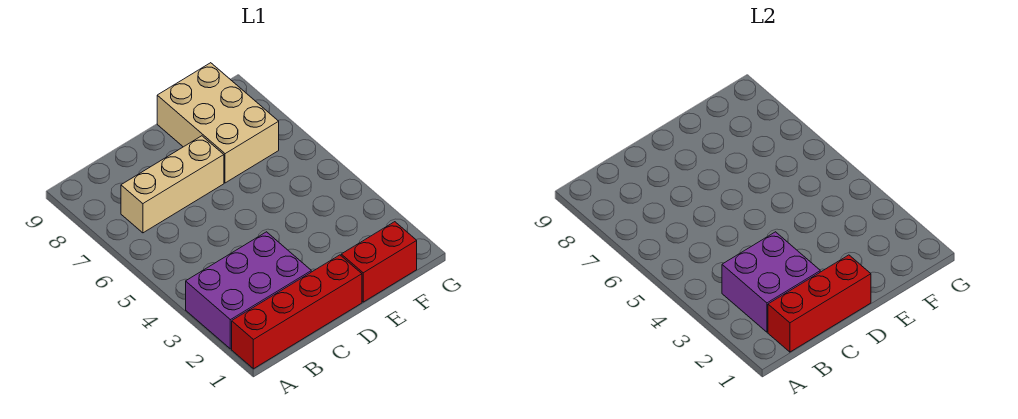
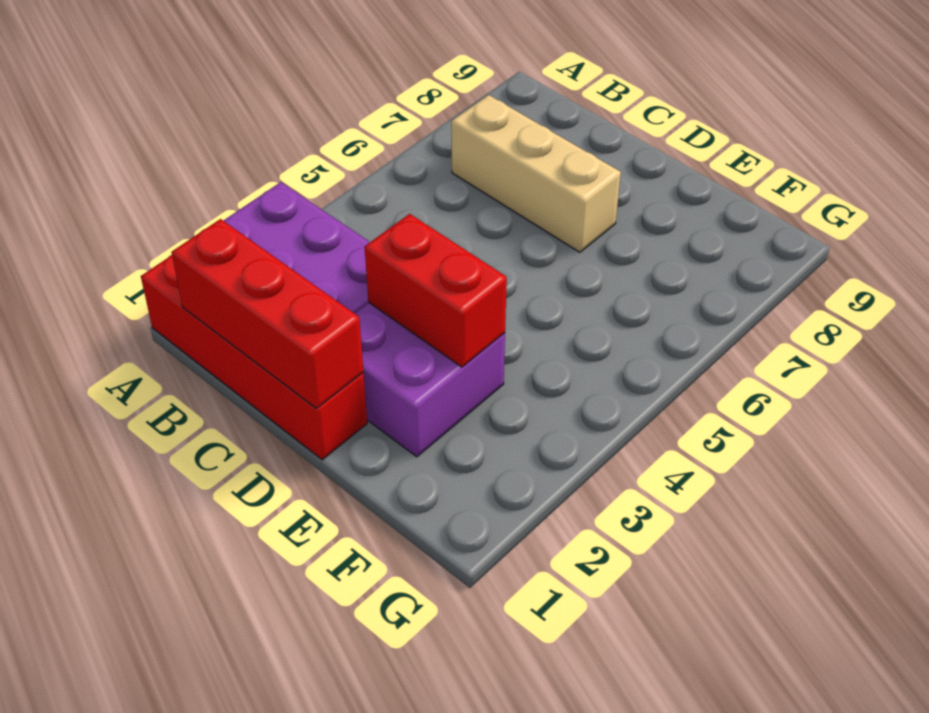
purple 2x2 brick [722,232,820,332] -> purple 2x2 brick moved to [355,302,505,457]
red 1x2 brick [341,222,417,302] -> red 1x2 brick moved to [365,214,507,367]
tan 2x3 brick [157,63,279,183] -> none

